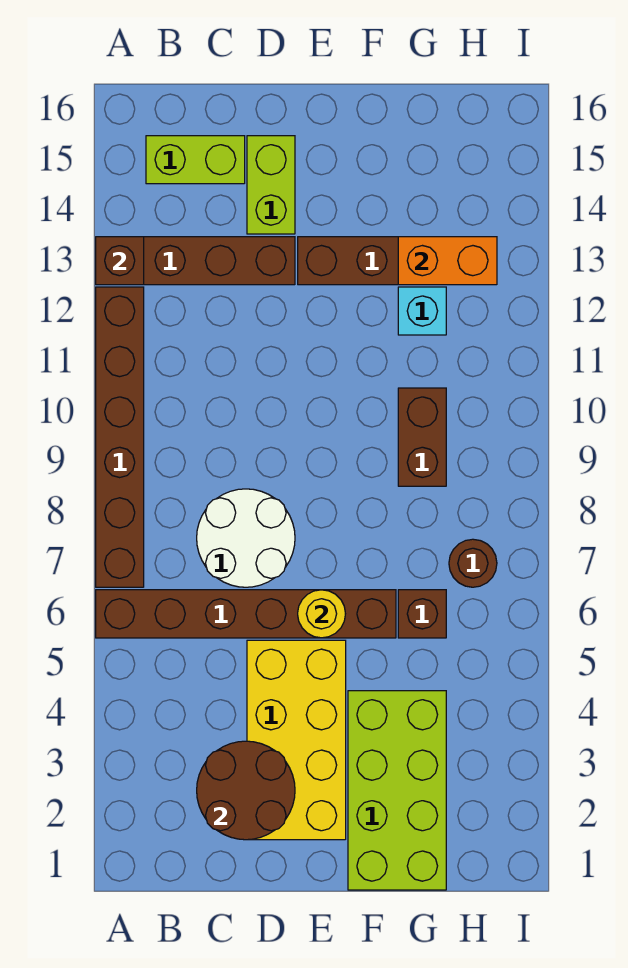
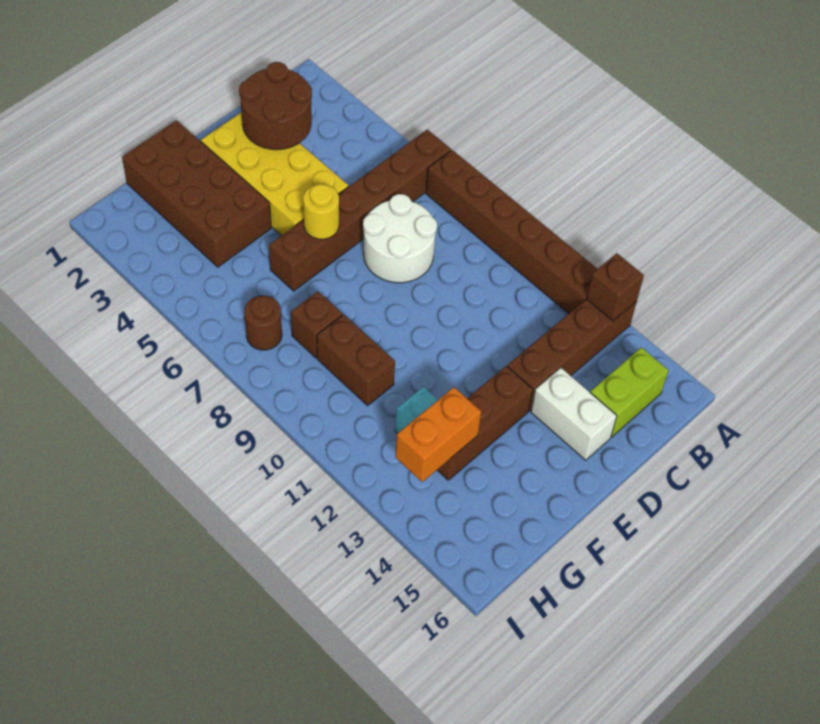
lime 1x2 brick [247,136,295,234] -> white 1x2 brick [531,368,617,460]
lime 2x4 brick [348,691,446,890] -> brown 2x4 brick [122,120,271,267]
brown 1x1 brick [398,590,446,638] -> brown 1x1 brick moved to [291,291,342,358]

